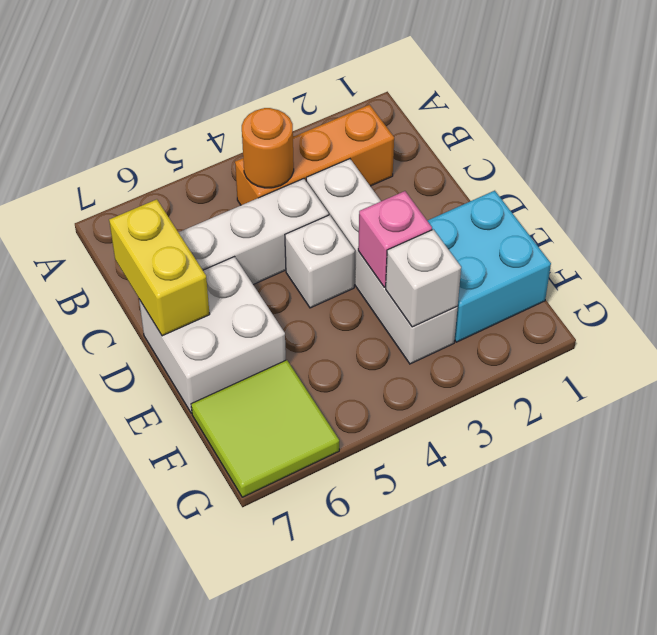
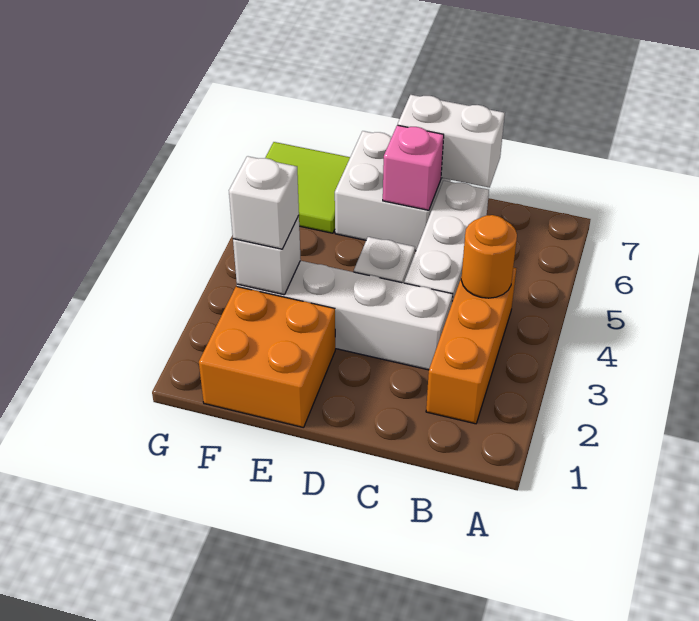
yellow 1x2 brick [109,199,210,336] -> white 1x2 brick [398,95,505,188]
cyan 2x2 brick [427,191,551,342] -> orange 2x2 brick [199,286,335,428]
pink 1x1 brick [358,191,432,287] -> pink 1x1 brick moved to [383,125,444,210]
none -> white 1x1 brick [229,156,299,249]

